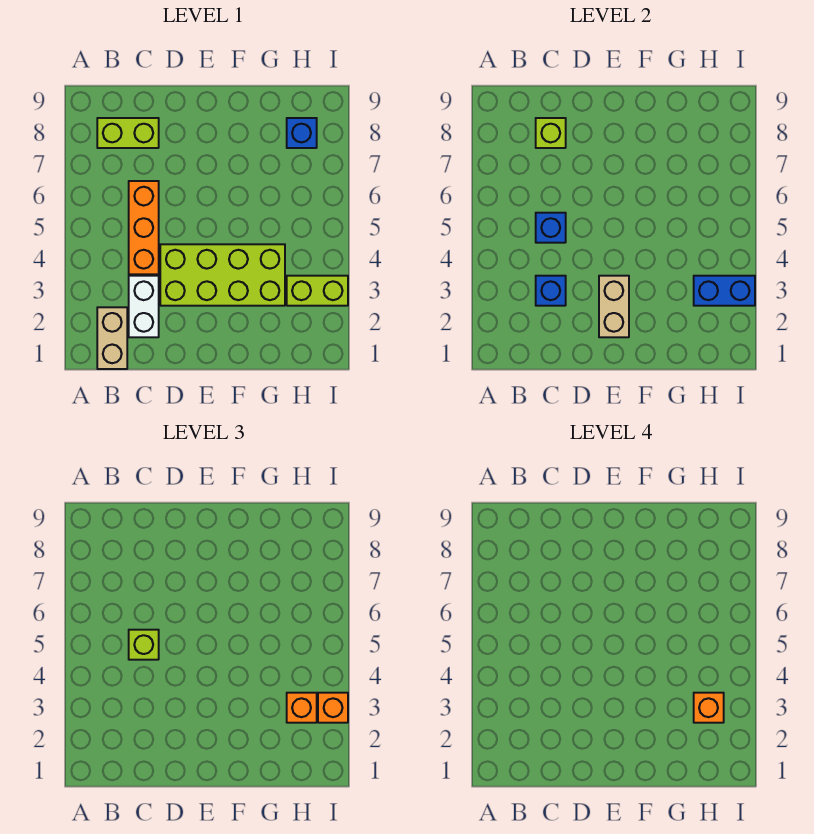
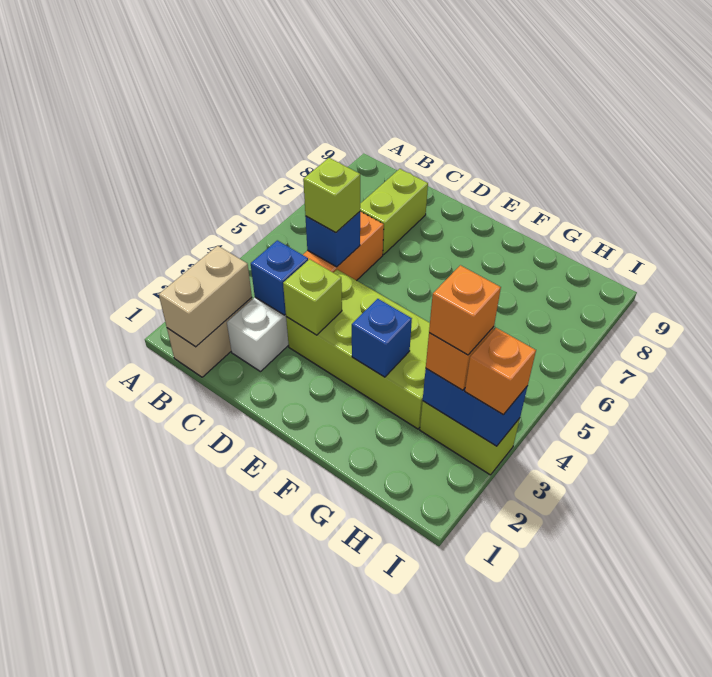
lime 1x2 brick [97,118,159,148] -> lime 1x2 brick turned to [360,169,428,255]
lime 1x1 brick [536,118,566,148] -> lime 1x1 brick moved to [283,259,342,335]
tan 1x2 brick [599,276,629,337] -> tan 1x2 brick moved to [159,246,252,347]
blue 1x1 brick [287,118,317,148] -> blue 1x1 brick moved to [352,299,412,377]

